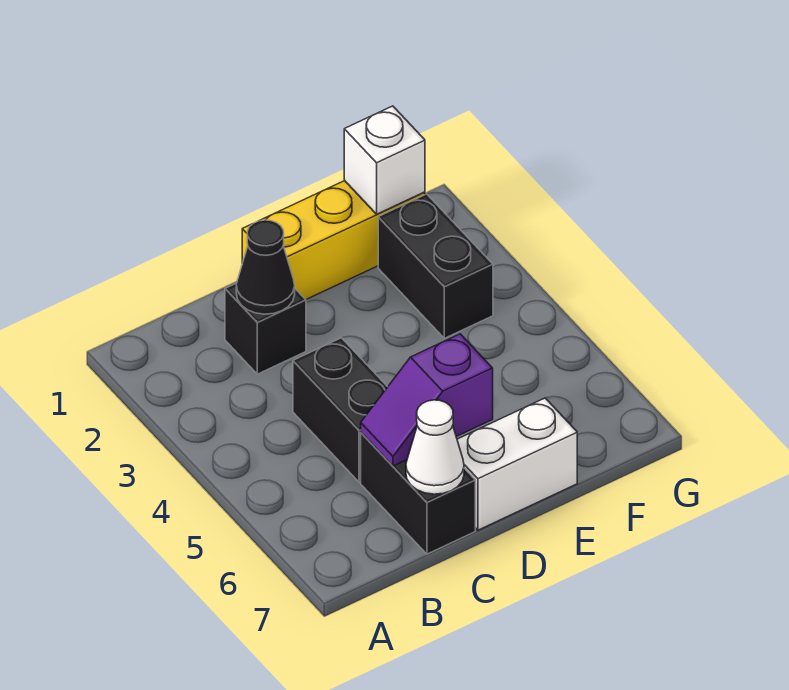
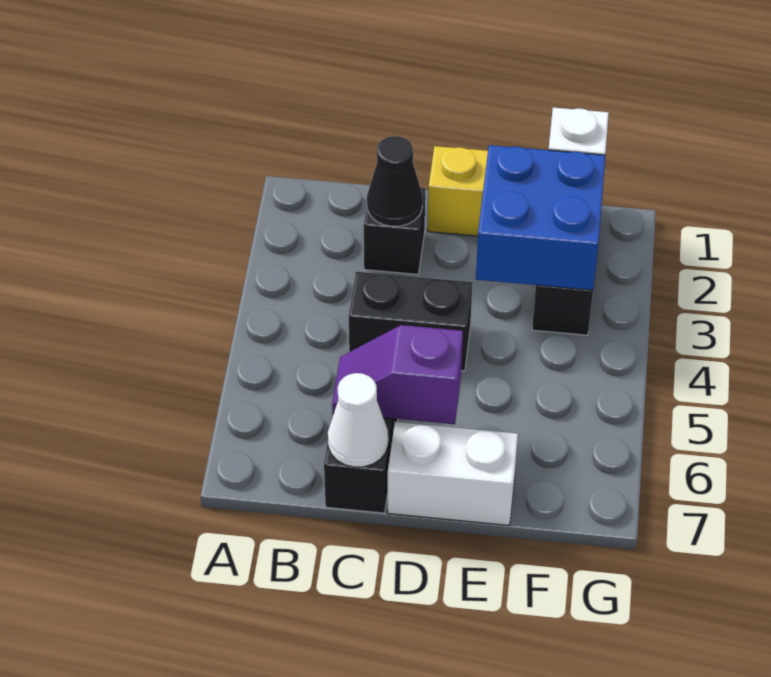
black 1x2 brick [293,338,387,482] -> black 1x2 brick turned to [349,272,472,371]
none -> blue 2x2 brick [476,145,605,290]

